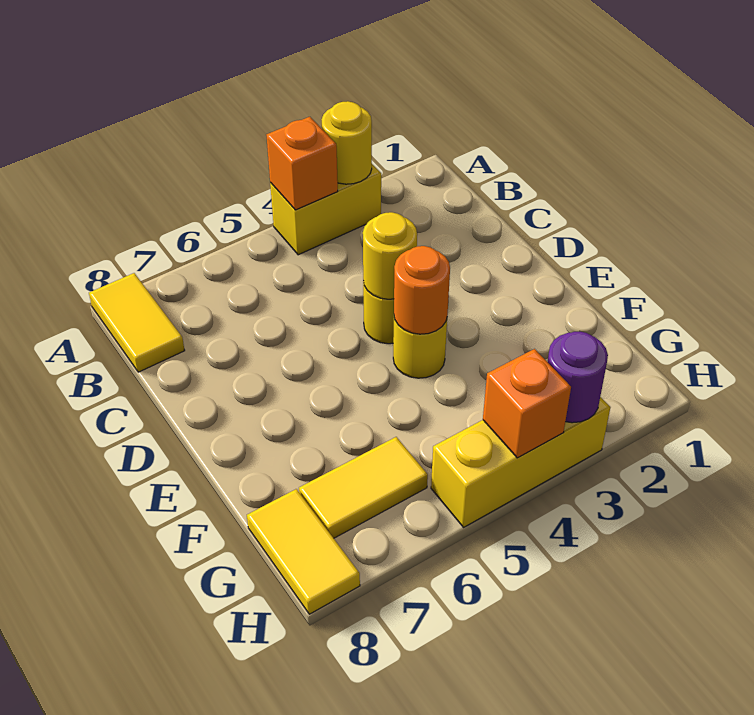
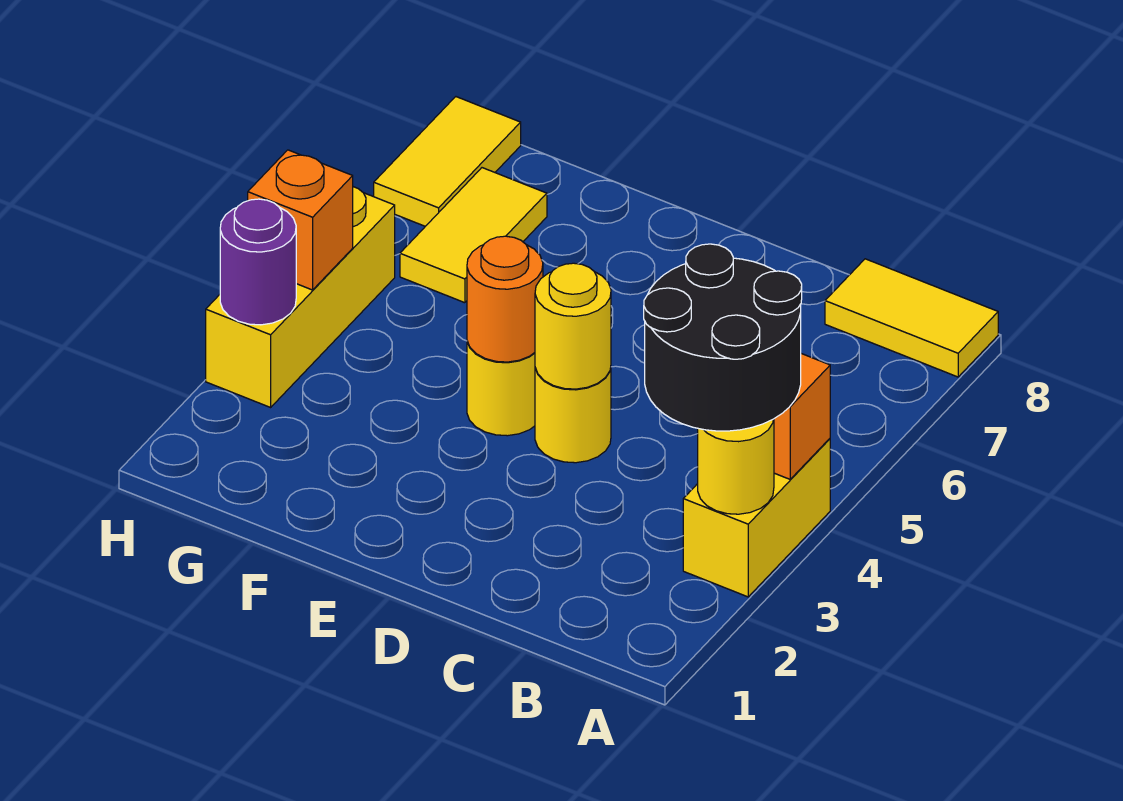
none -> black 2x2 round brick [644,244,802,431]
yellow 1x2 tile [247,489,360,614] -> yellow 1x2 tile turned to [374,97,521,226]

